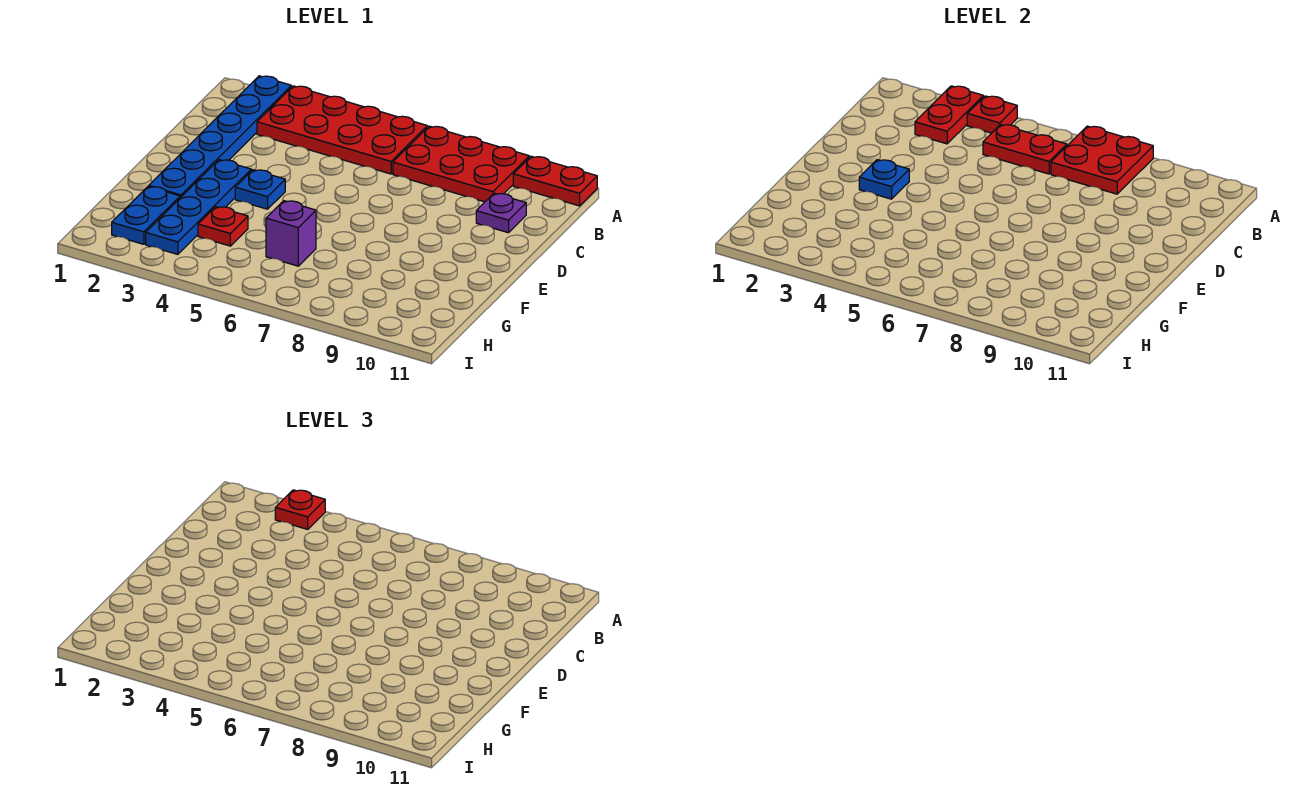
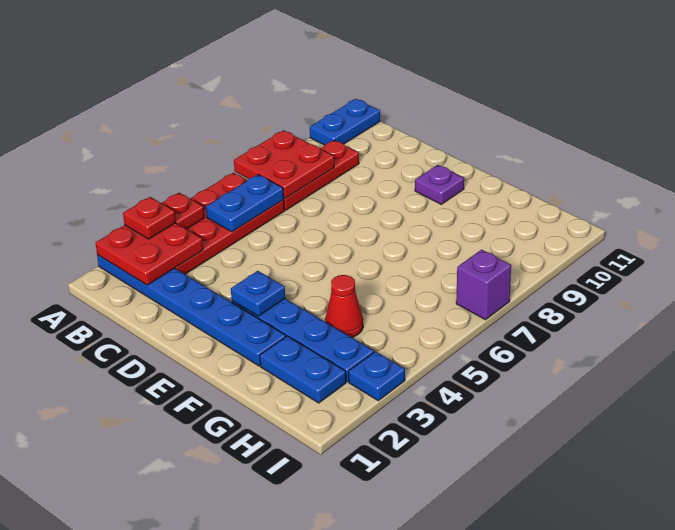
red 1x2 plate [915,86,983,144] -> red 2x2 plate [96,223,203,285]
red 2x3 plate [393,126,529,202] -> red 1x3 plate [284,140,359,210]
red 1x2 plate [513,156,597,206] -> blue 1x2 plate [310,99,380,145]
red 1x2 plate [983,124,1067,174] -> blue 1x2 plate [206,175,284,232]
purple 1x1 plate [476,193,526,233] -> purple 1x1 plate moved to [415,165,464,204]
blue 1x1 plate [235,170,285,209] -> blue 1x1 plate moved to [349,351,405,401]
red 1x1 plate [198,207,248,246] -> red 1x1 cone [325,275,363,337]
purple 1x1 brick [266,201,316,266] -> purple 1x1 brick moved to [456,250,511,320]

